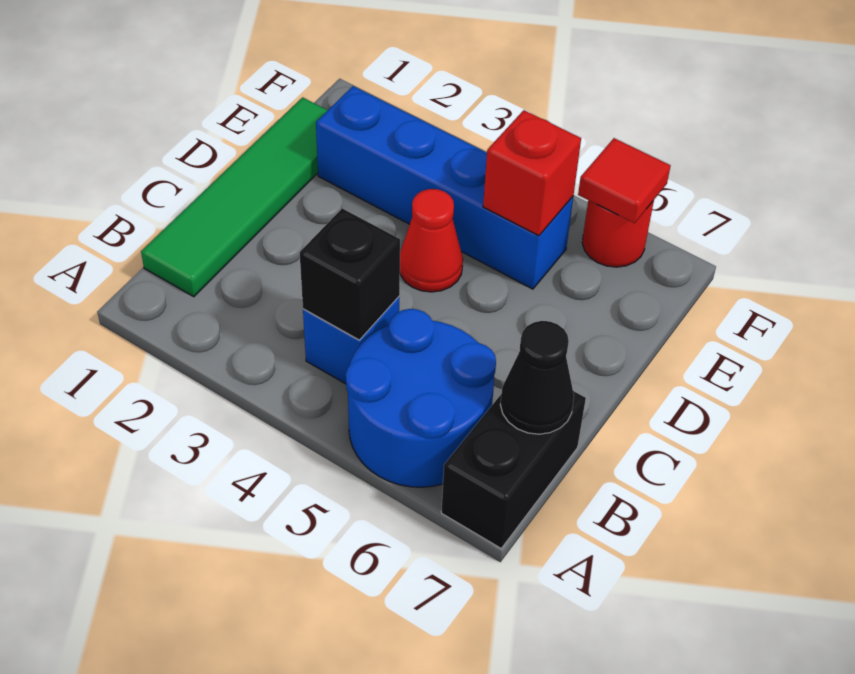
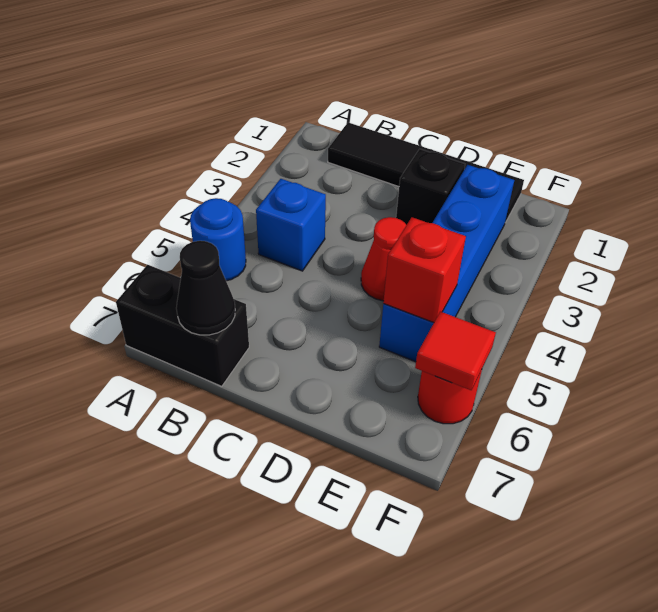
blue 2x2 round brick [346,309,496,487] -> blue 1x1 round brick [190,198,246,281]
green 1x4 tile [141,97,328,297] -> black 1x4 tile [328,122,524,223]
black 1x1 brick [300,208,400,340] -> black 1x1 brick moved to [396,149,465,225]

